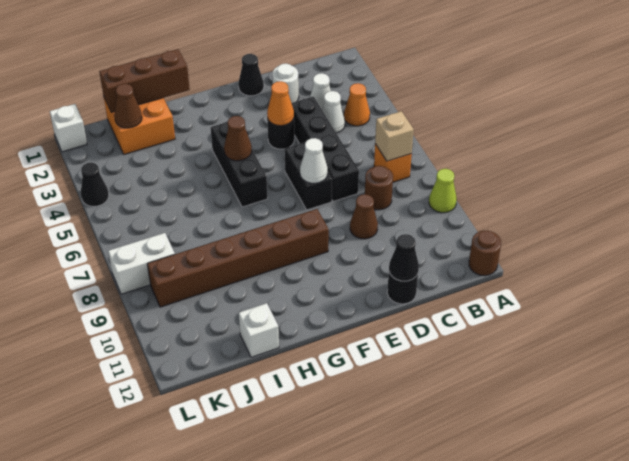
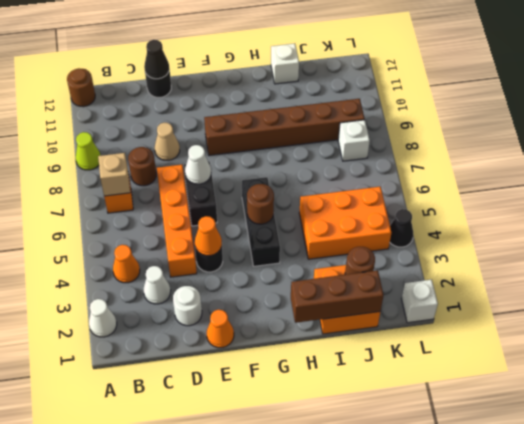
white 1x1 cone [322,91,345,133] -> white 1x1 cone moved to [89,299,117,337]
black 1x4 brick [292,97,359,201] -> orange 1x4 brick [157,165,197,277]
brown 1x1 cone [350,194,378,239] -> tan 1x1 cone [155,123,180,160]
black 1x1 cone [238,54,264,96] -> orange 1x1 cone [207,310,234,348]
brown 1x1 cone [224,116,252,161] -> brown 1x1 round brick [247,184,274,224]
none -> orange 2x3 brick [299,187,391,259]
brown 1x1 cone [115,84,142,128] -> brown 1x1 round brick [345,247,375,275]
white 1x2 brick [108,233,175,294] -> white 1x1 brick [338,120,370,161]

